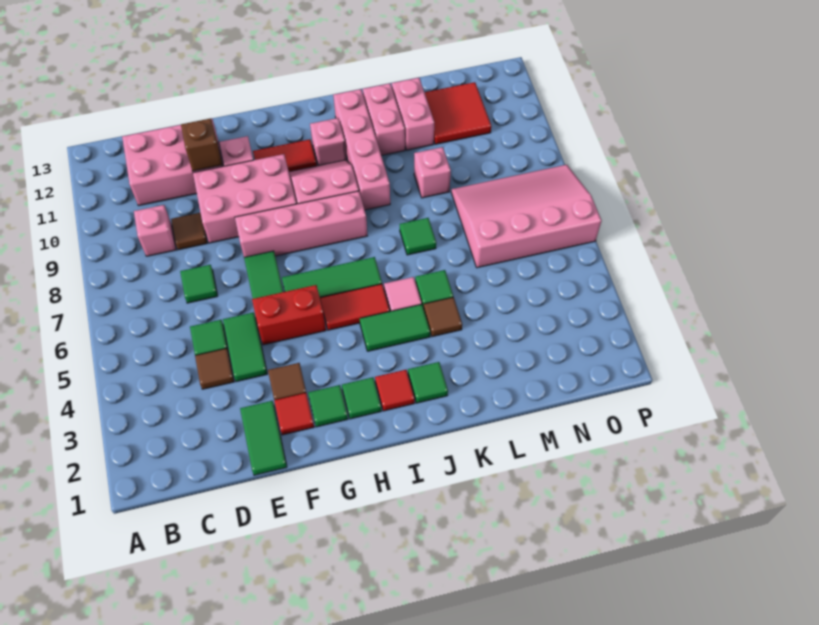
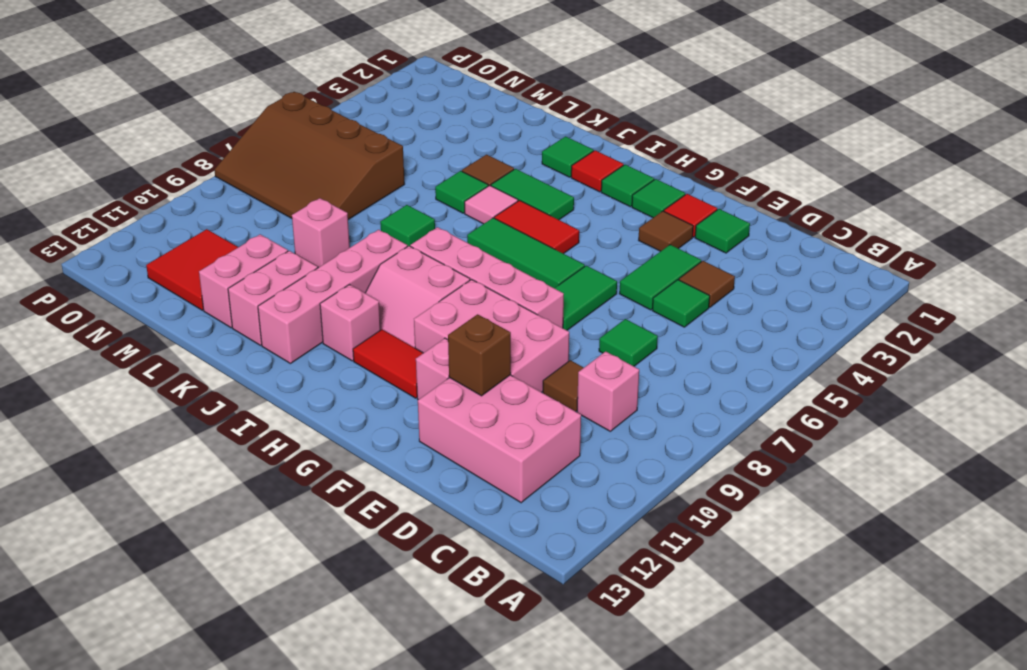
green 1x2 tile [240,401,287,475] -> green 1x1 tile [695,209,750,253]
red 1x2 brick [252,285,326,345] -> none
pink 3x4 slope [451,165,601,268] -> brown 3x4 slope [215,92,405,220]

